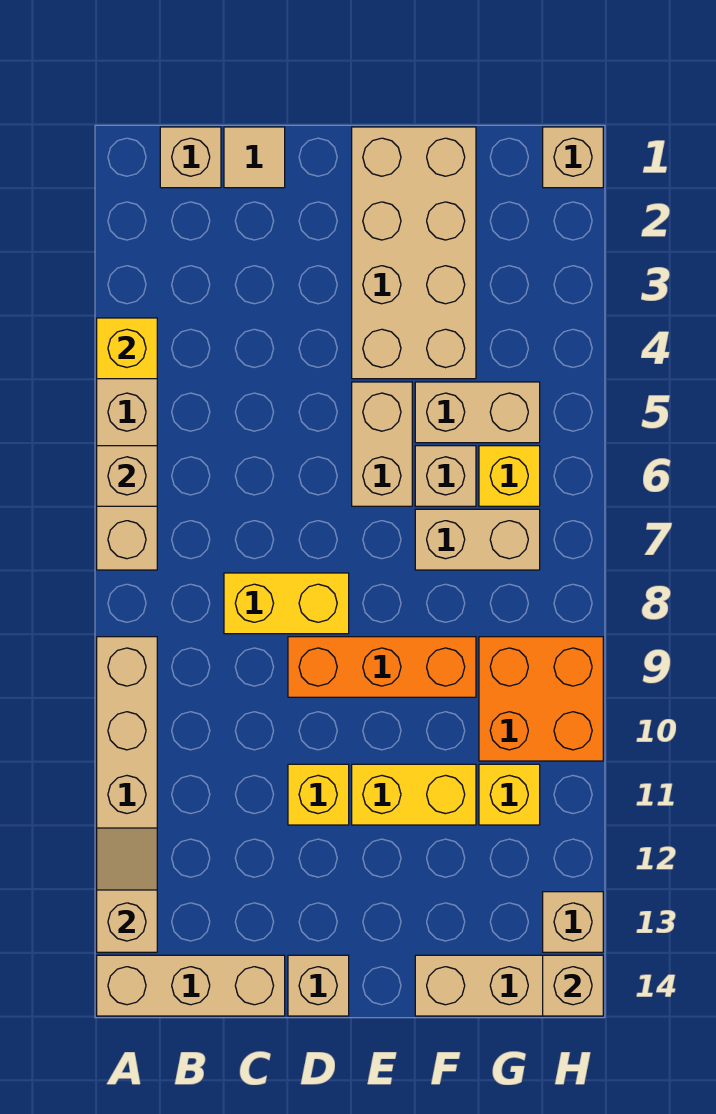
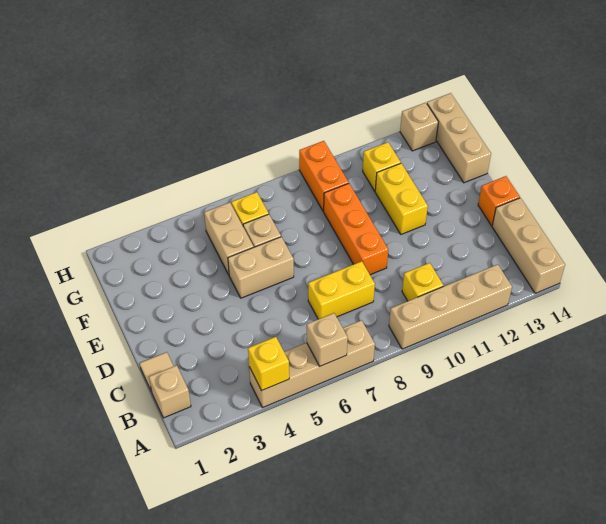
tan 1x2 slope [97,828,157,952] -> none
yellow 1x2 brick [224,573,349,634] -> yellow 1x2 brick turned to [308,261,375,319]
yellow 1x1 brick [288,764,349,825] -> yellow 1x1 brick moved to [402,263,443,301]
tan 1x1 brick [288,955,349,1016] -> orange 1x1 brick [478,176,520,226]
tan 2x4 brick [352,127,476,379] -> none
tan 1x2 brick [415,509,540,570] -> none
orange 2x2 brick [479,637,603,761] -> orange 1x2 brick [299,141,349,211]
tan 1x1 brick [543,127,603,188] -> none
tan 1x1 brick [543,955,603,1016] -> none

